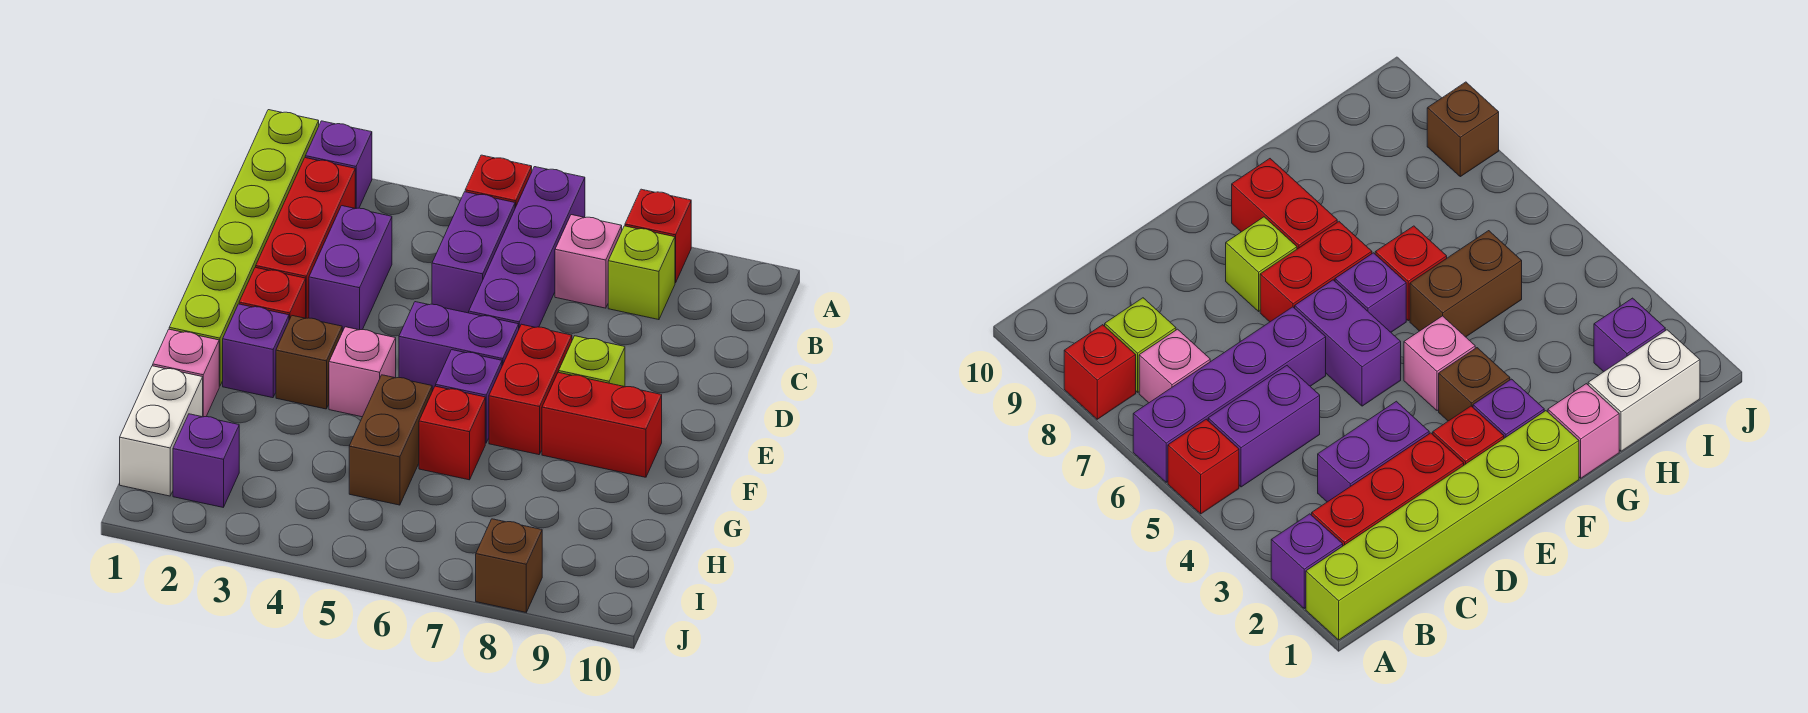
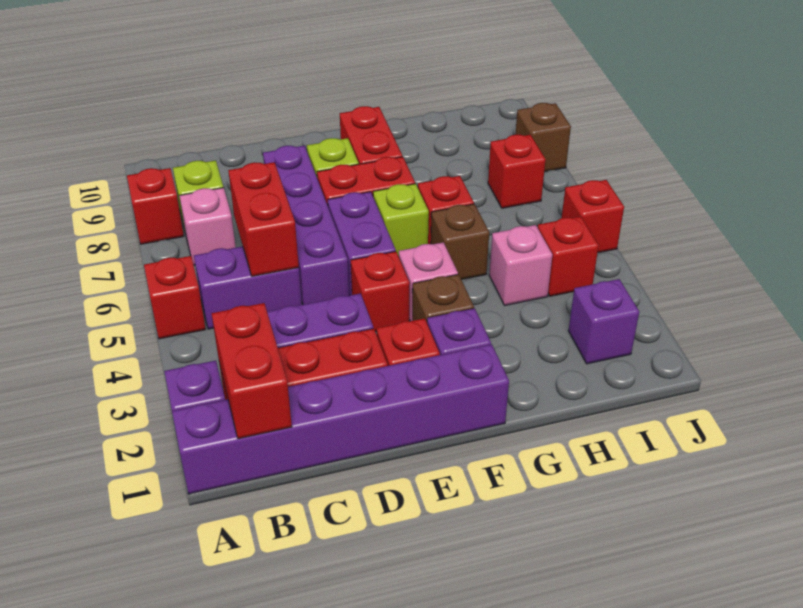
lime 1x6 brick [169,110,319,386] -> purple 1x6 brick [172,344,509,494]
purple 1x4 brick [469,167,585,328] -> purple 1x4 brick turned to [263,146,349,305]
none -> red 1x2 brick [211,303,292,439]
none -> red 1x2 brick [228,162,299,276]
none -> red 1x1 brick [351,251,410,332]
purple 1x1 brick [436,350,502,443] -> lime 1x1 brick [373,184,429,256]
pink 1x1 brick [153,329,219,417] -> pink 1x1 brick moved to [489,225,553,306]
brown 1x2 brick [349,375,432,505] -> brown 1x1 brick [431,204,489,280]
white 1x2 brick [120,366,203,496] -> none
none -> red 1x1 brick [538,216,599,296]
none -> red 1x1 brick [488,135,546,208]
none -> red 1x1 brick [562,180,624,253]

